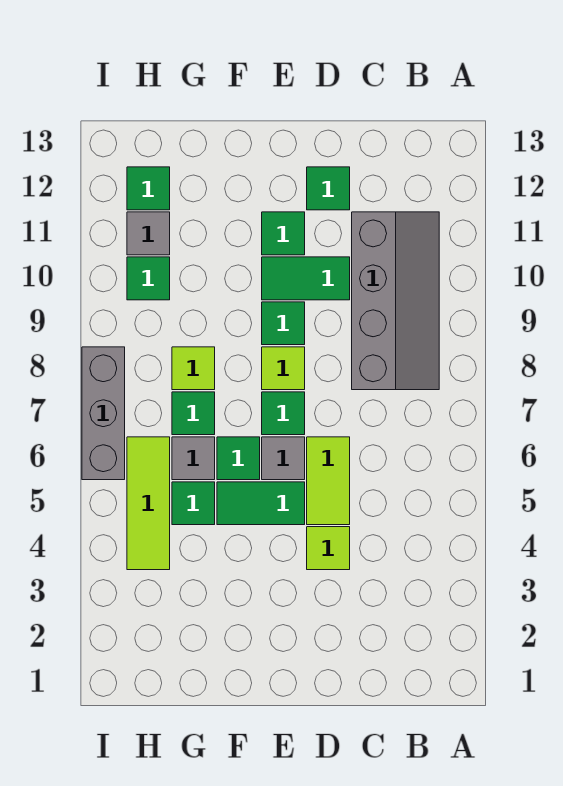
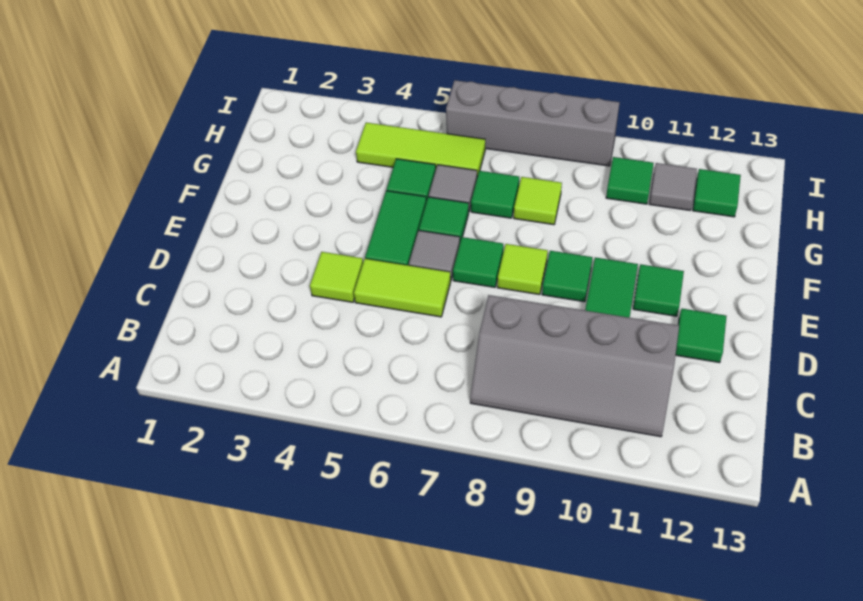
grey 1x3 brick [82,347,125,480] -> grey 1x4 brick [446,80,620,166]

